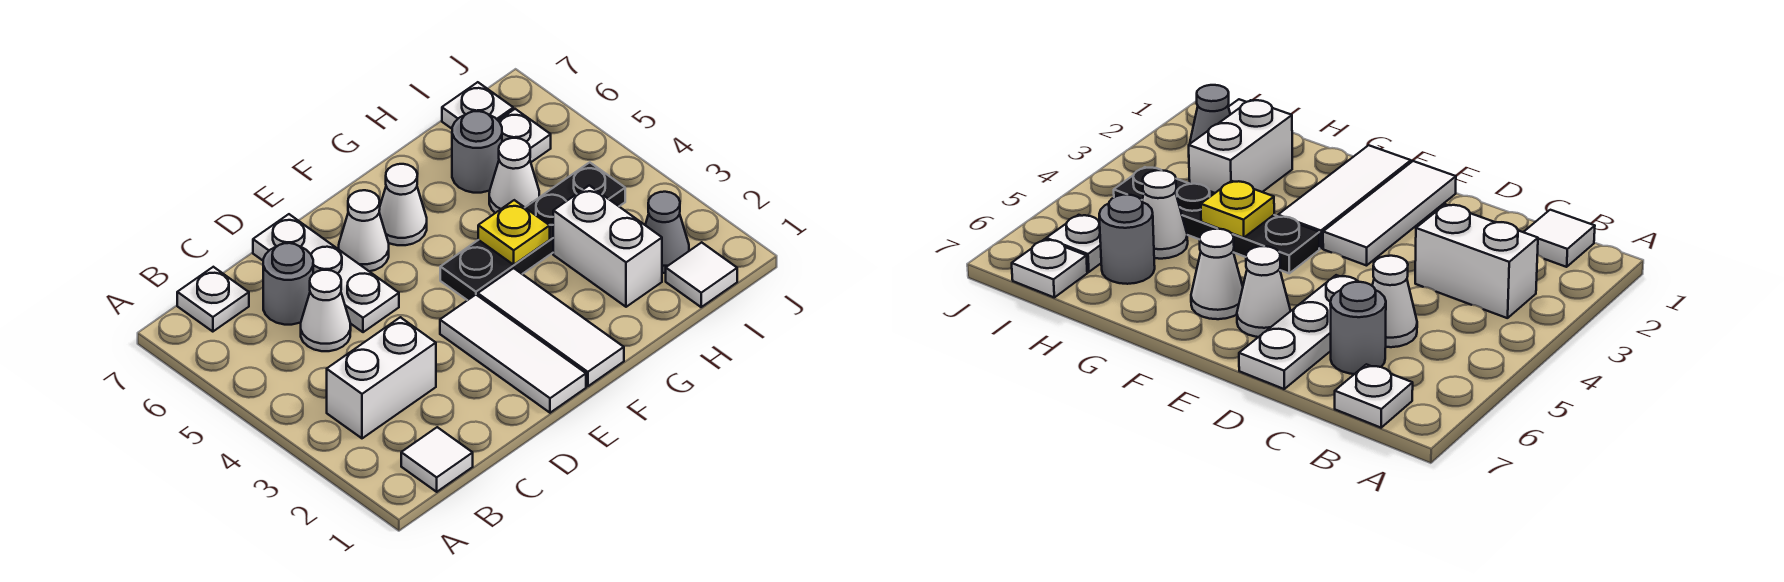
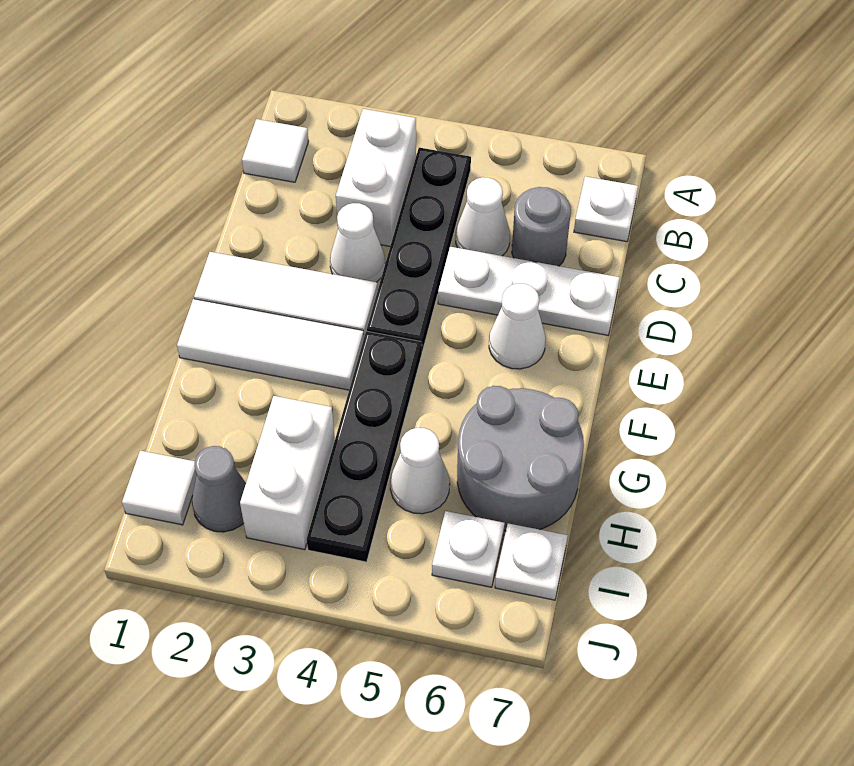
none -> black 1x4 plate [367,148,471,351]
white 1x1 cone [379,164,427,245] -> white 1x1 cone moved to [330,203,385,282]
yellow 1x1 plate [478,200,550,265] -> none
white 1x2 brick [553,185,662,307] -> white 1x2 brick turned to [240,396,335,550]
grey 1x1 round brick [452,111,502,193] -> grey 2x2 round brick [457,386,584,531]

